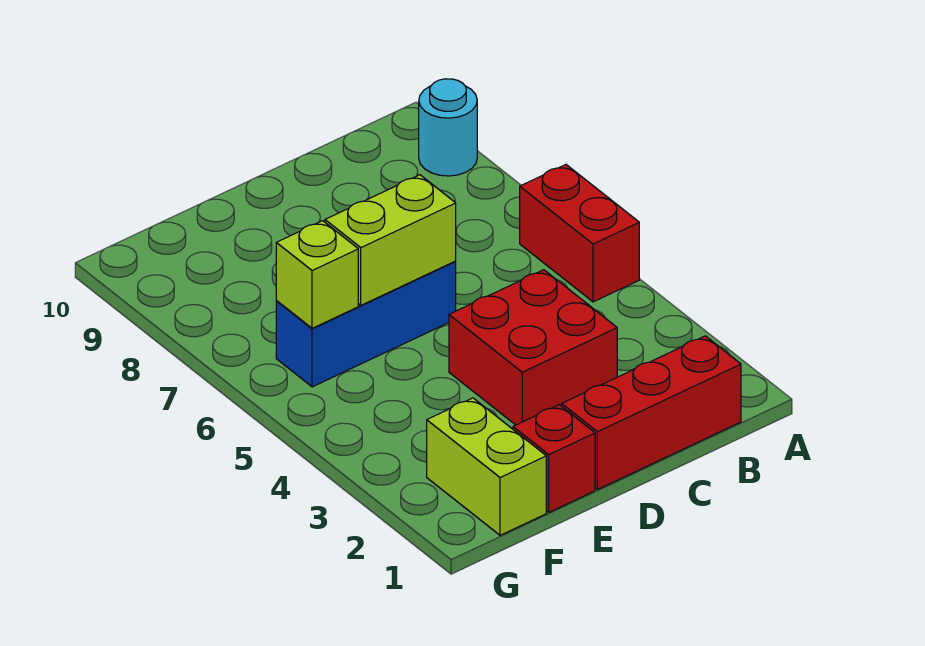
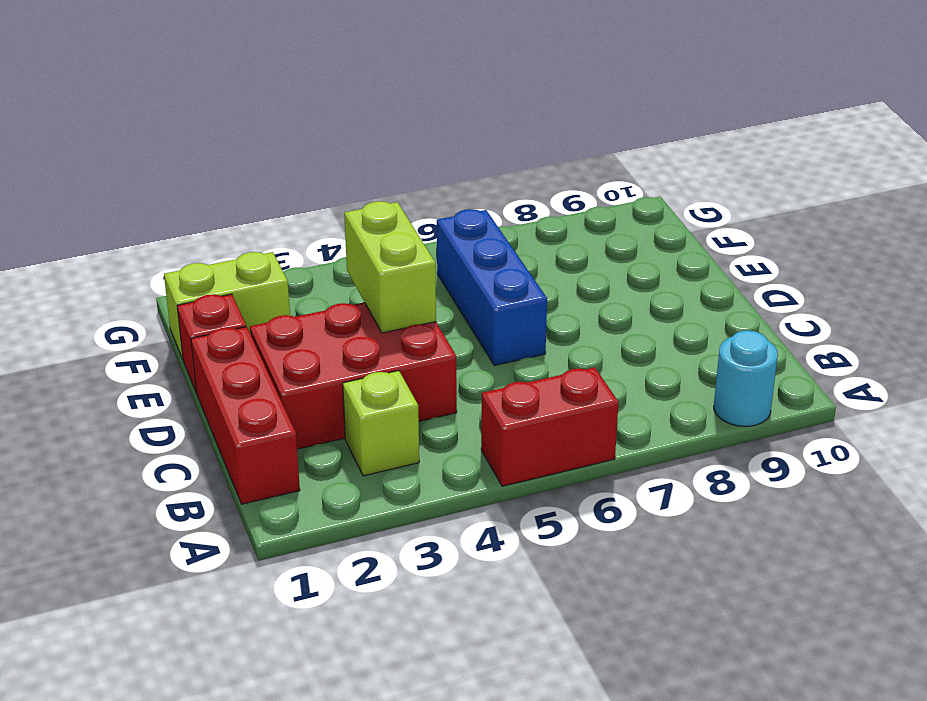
red 2x2 brick [449,270,617,425] -> red 2x3 brick [250,302,457,449]
lime 1x2 brick [325,175,456,305] -> lime 1x2 brick moved to [344,201,436,333]
lime 1x1 brick [276,221,358,328] -> lime 1x1 brick moved to [343,371,419,476]

